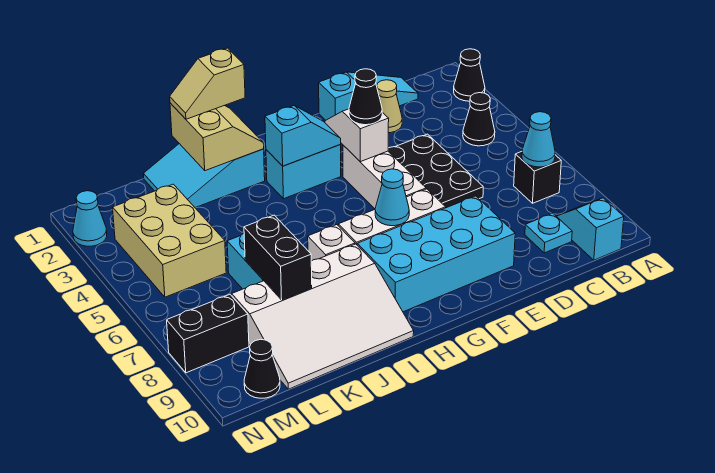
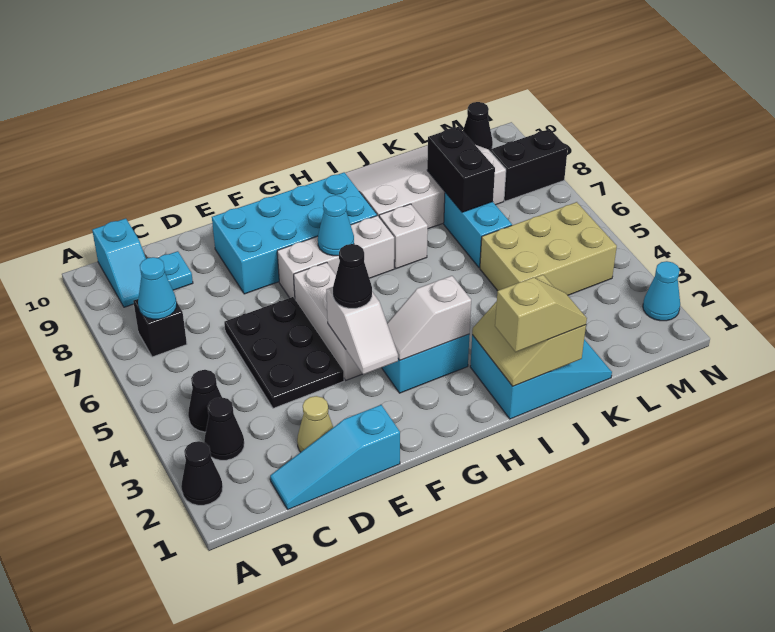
none -> black 1x1 cone [204,397,244,460]
cyan 1x2 slope [265,106,341,166] -> white 1x2 slope [387,276,471,360]
tan 2x3 brick [113,184,226,297] -> tan 2x3 brick turned to [480,202,617,295]

